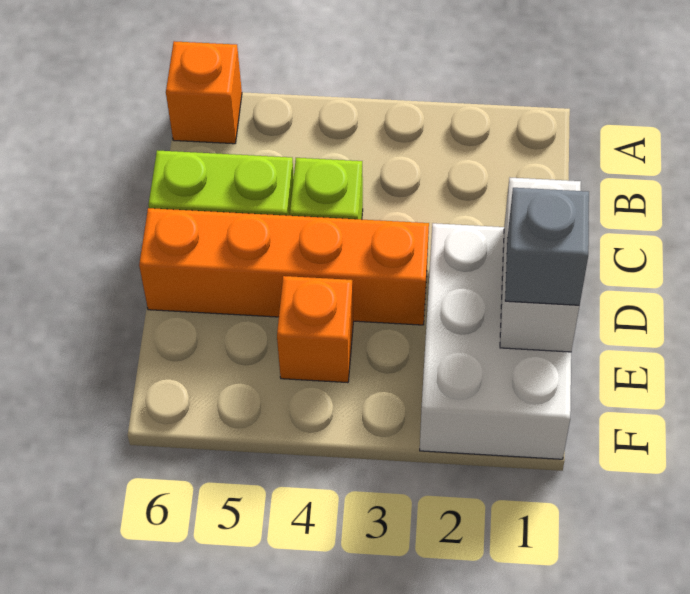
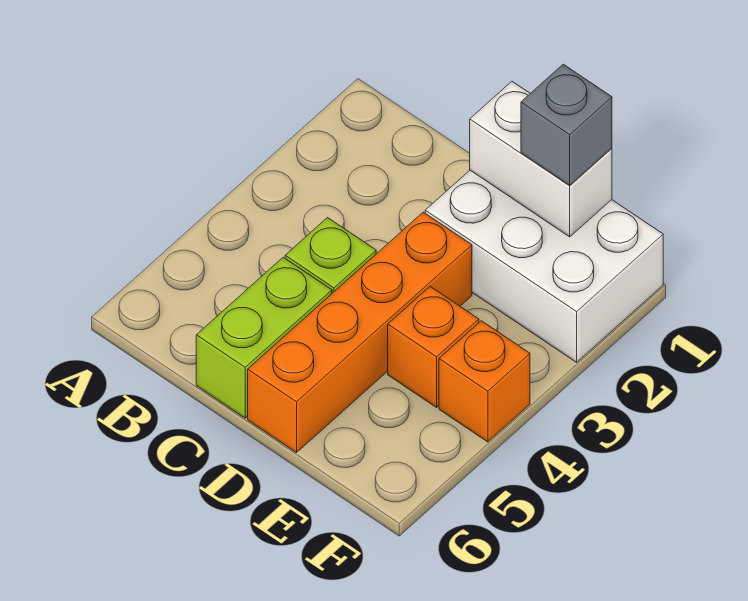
orange 1x1 brick [166,41,242,144] -> orange 1x1 brick moved to [439,321,530,442]

